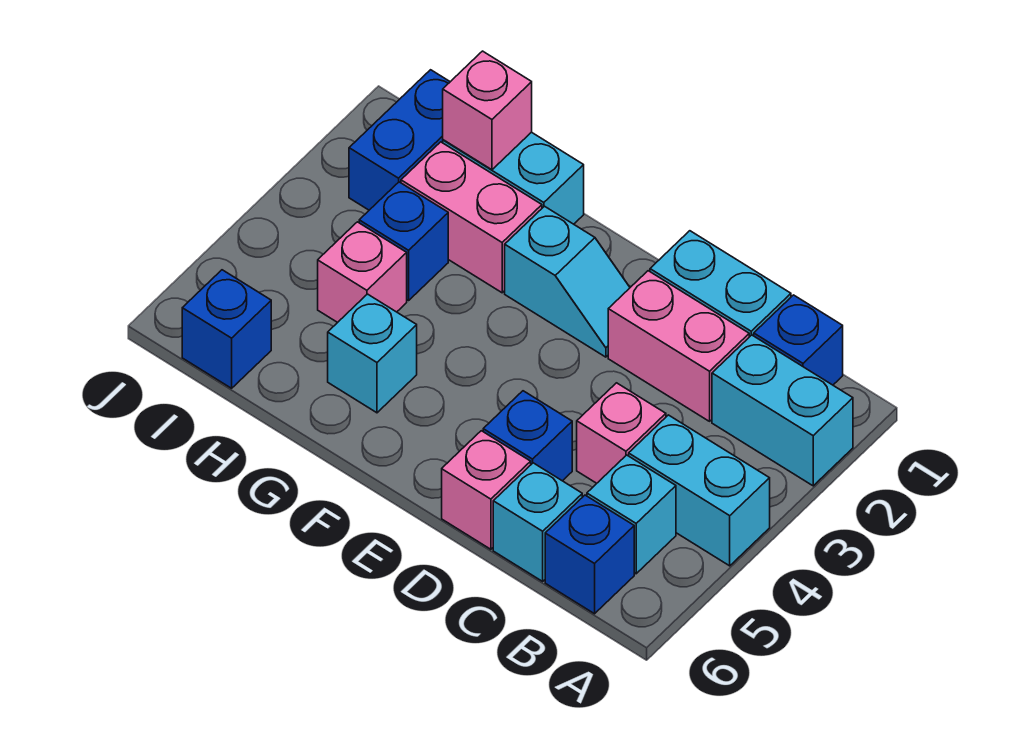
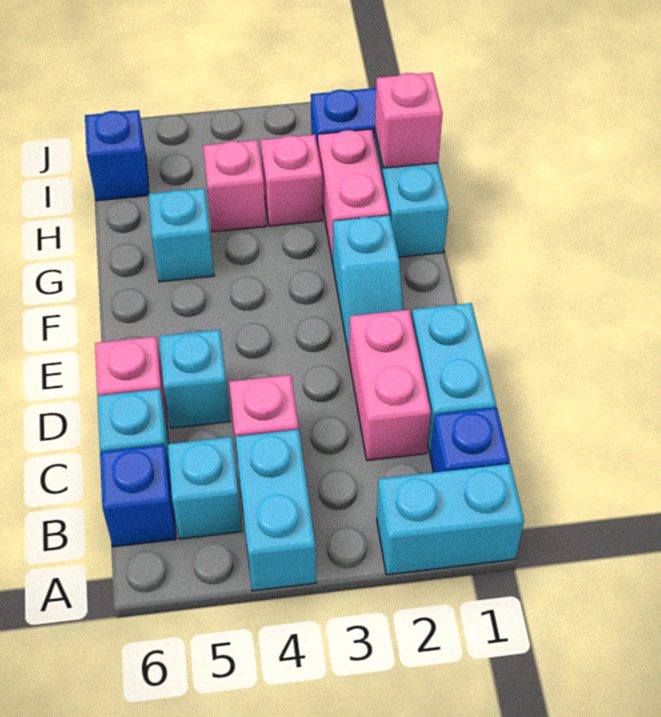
cyan 1x2 brick [712,335,853,486] -> cyan 1x2 brick turned to [377,464,524,575]
blue 1x1 brick [483,391,572,481] -> cyan 1x1 brick [159,330,230,428]
blue 1x1 brick [359,182,448,300] -> pink 1x1 brick [261,135,322,226]

